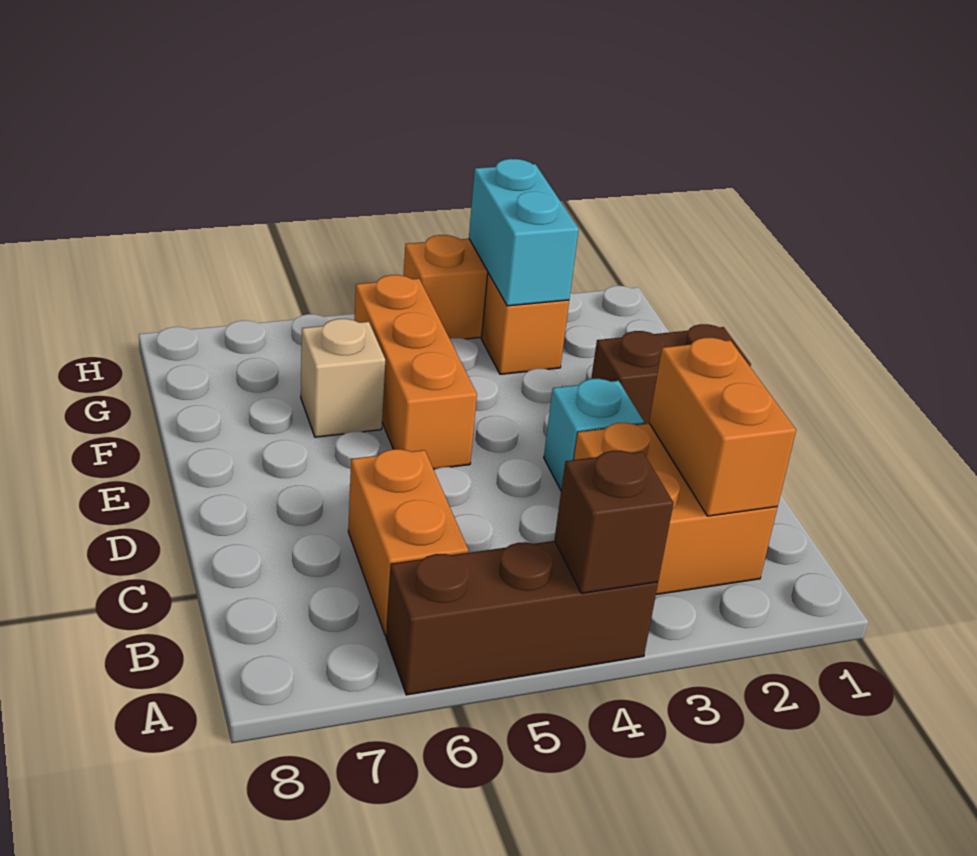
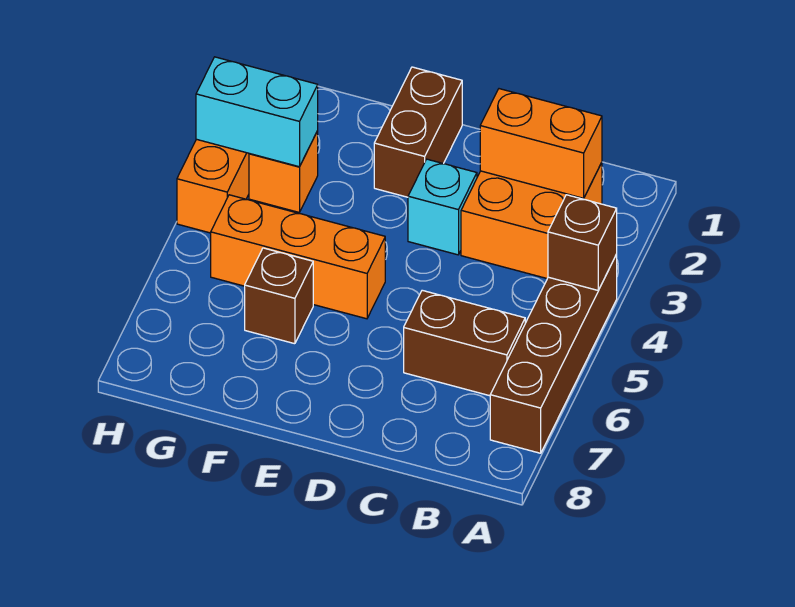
brown 1x3 brick [386,541,658,695] -> brown 1x4 brick [490,255,617,453]
orange 1x2 brick [348,449,469,635] -> brown 1x2 brick [404,290,525,396]
tan 1x1 brick [301,319,385,437] -> brown 1x1 brick [245,248,313,344]

